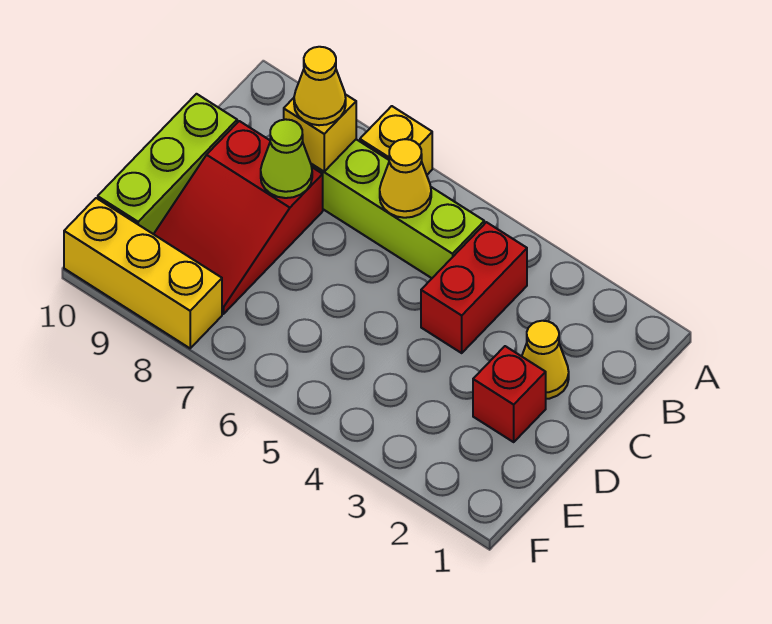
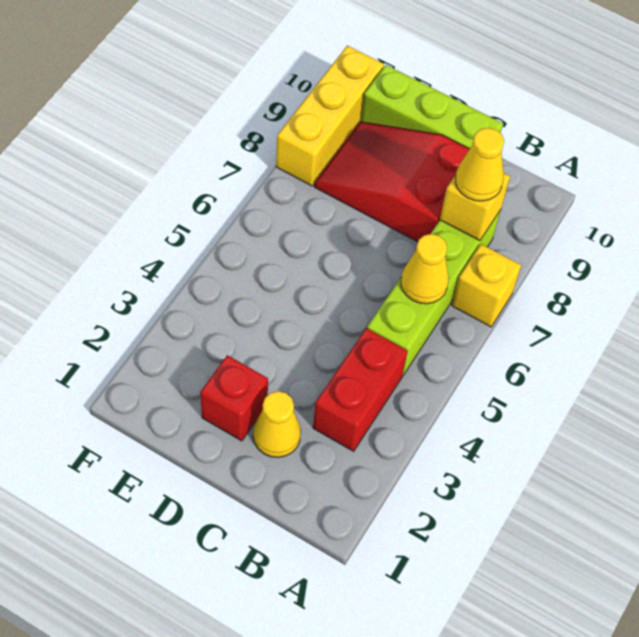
red 1x2 brick [421,222,527,353] -> red 1x2 brick turned to [313,328,407,451]
lime 1x1 cone [261,119,312,198] -> none

